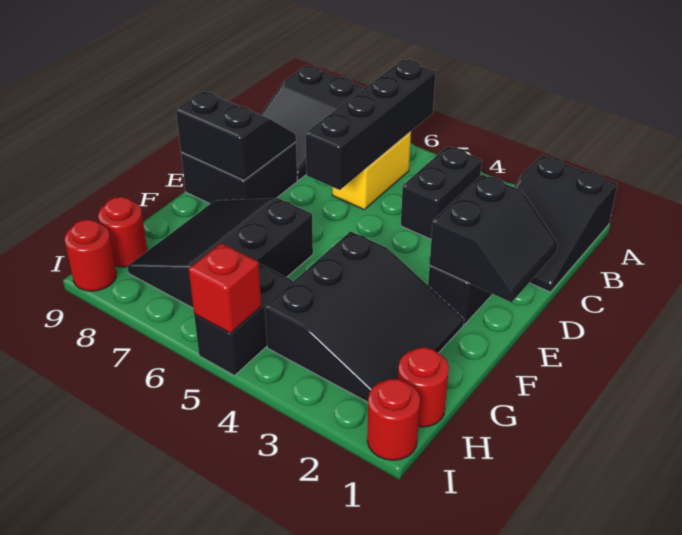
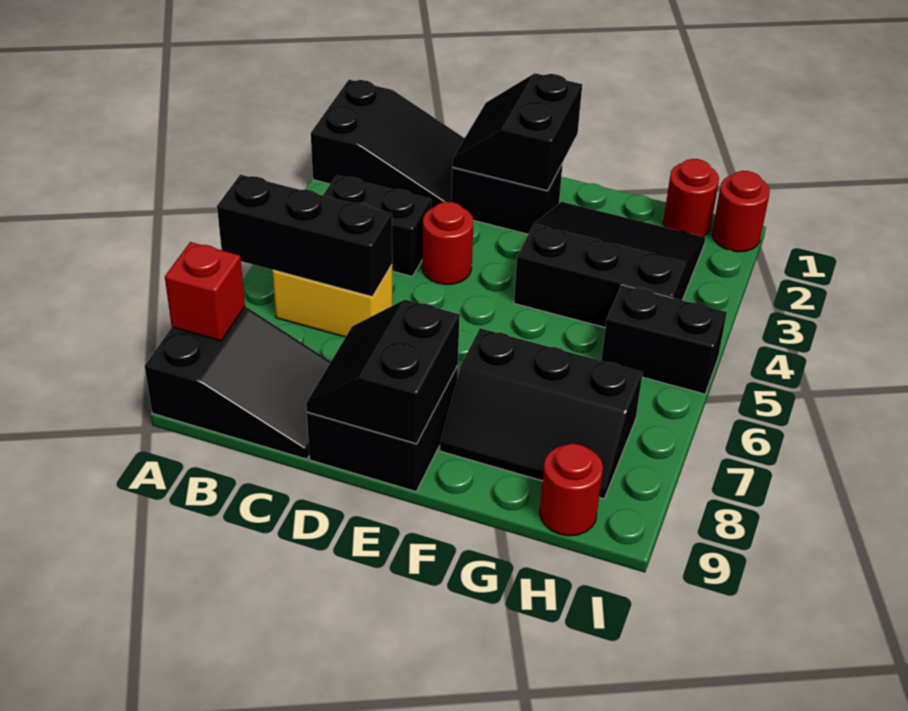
black 1x4 brick [306,60,436,190] -> black 1x3 brick [217,175,392,296]
black 2x2 slope [430,175,558,302] -> black 2x2 slope turned to [452,73,582,191]
black 3x3 slope [127,198,313,308] -> black 2x3 slope [440,328,643,499]
red 1x1 brick [189,243,261,333] -> red 1x1 brick moved to [165,242,245,341]
red 1x1 round brick [65,220,116,291] -> red 1x1 round brick moved to [422,202,474,285]

